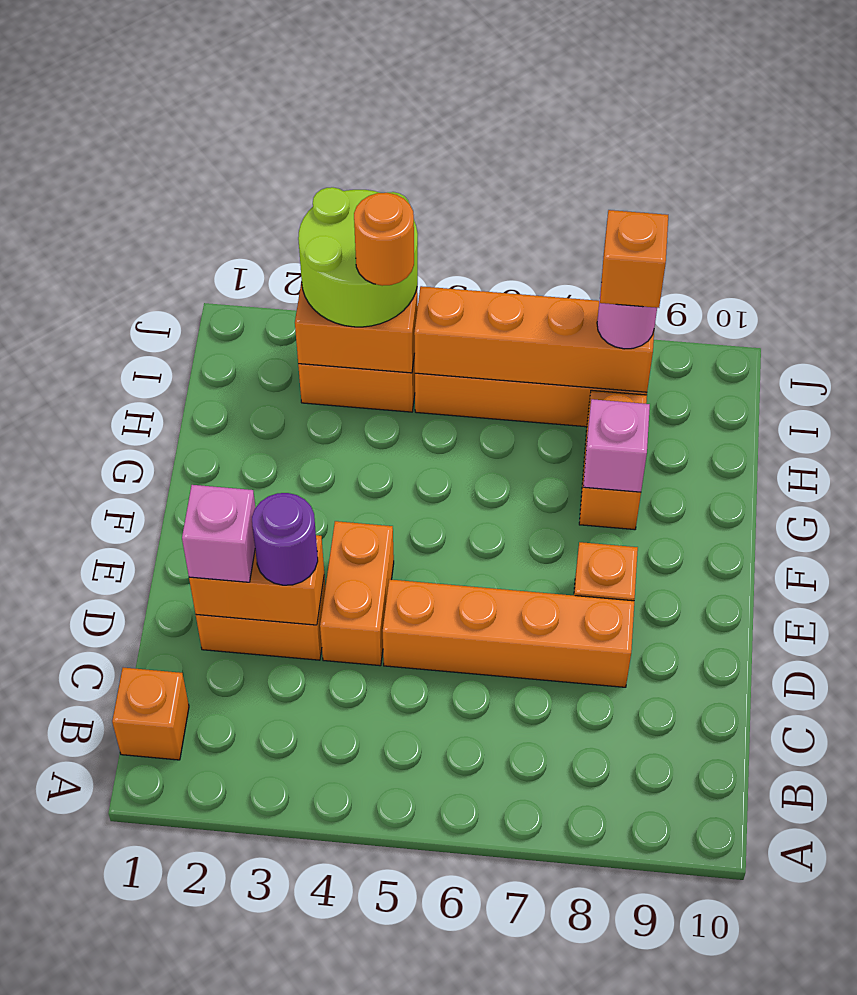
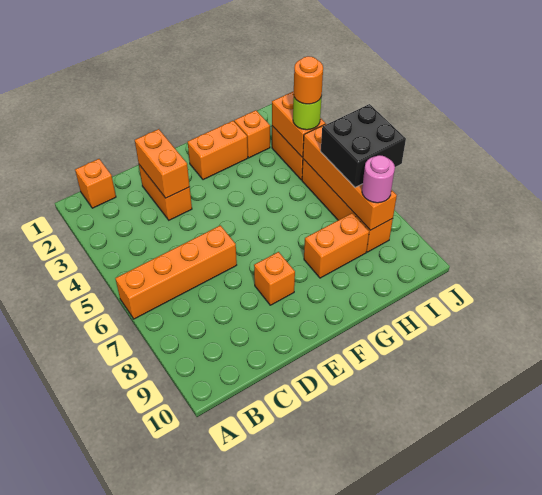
pink 1x1 brick [182,485,255,582] -> none
purple 1x1 round brick [252,493,318,585] -> none
orange 1x2 brick [320,521,394,666] -> orange 1x2 brick moved to [188,121,248,180]
orange 1x4 brick [383,579,634,687] -> orange 1x4 brick turned to [115,225,237,319]
pink 1x1 brick [583,399,650,492] -> none
lime 2x2 round brick [298,187,418,327] -> lime 1x1 round brick [293,96,322,130]
none -> black 2x2 brick [321,104,406,187]
orange 1x1 brick [600,210,668,308] -> orange 1x1 brick moved to [234,110,270,158]

